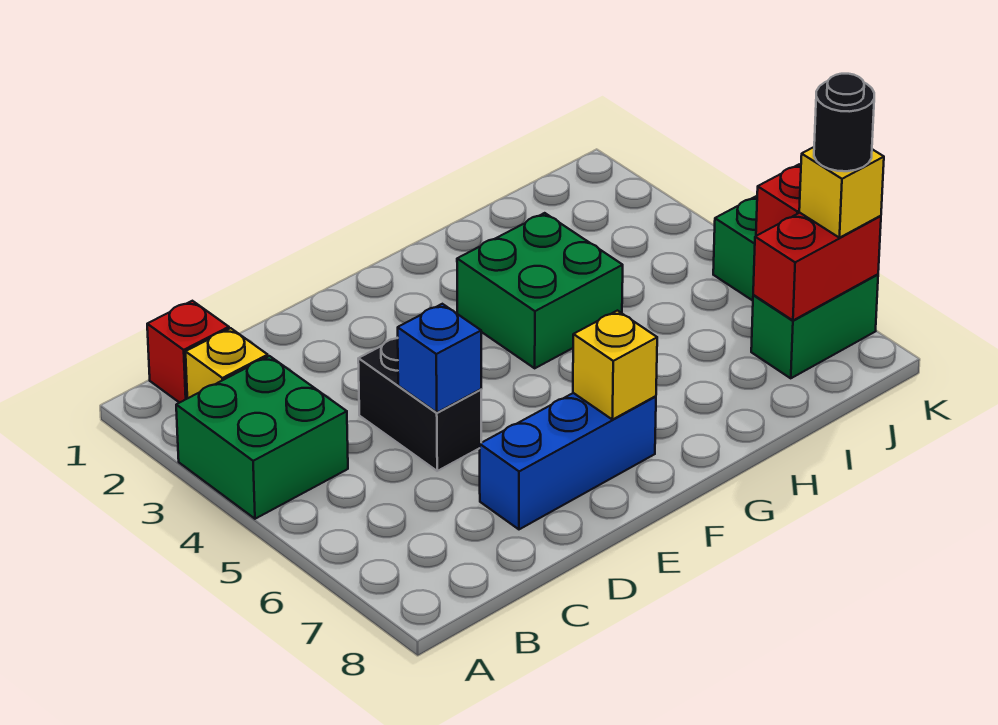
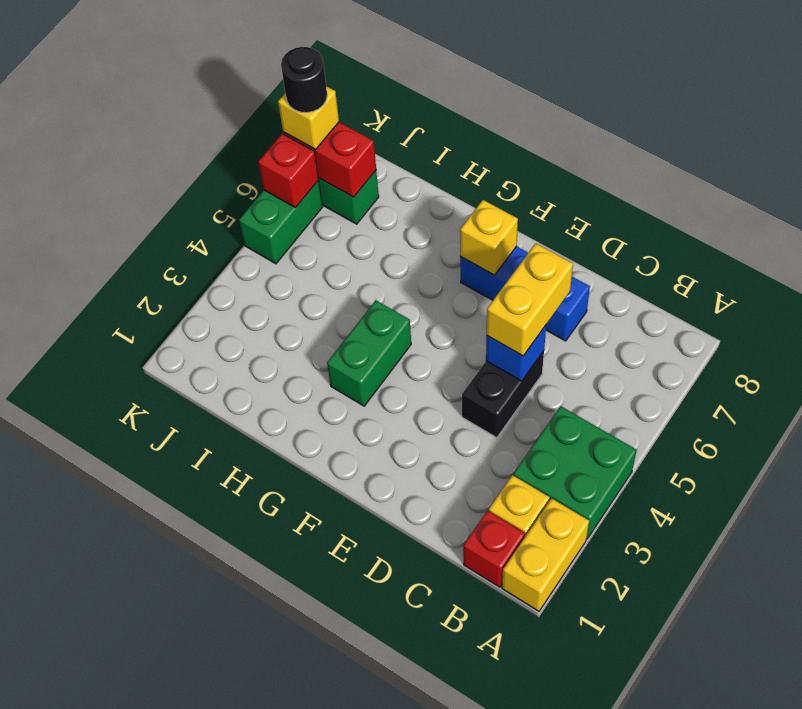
none -> yellow 1x2 brick [502,498,589,611]
none -> yellow 1x2 brick [487,243,573,356]
green 2x2 brick [457,213,623,368] -> green 1x2 brick [327,300,411,406]

